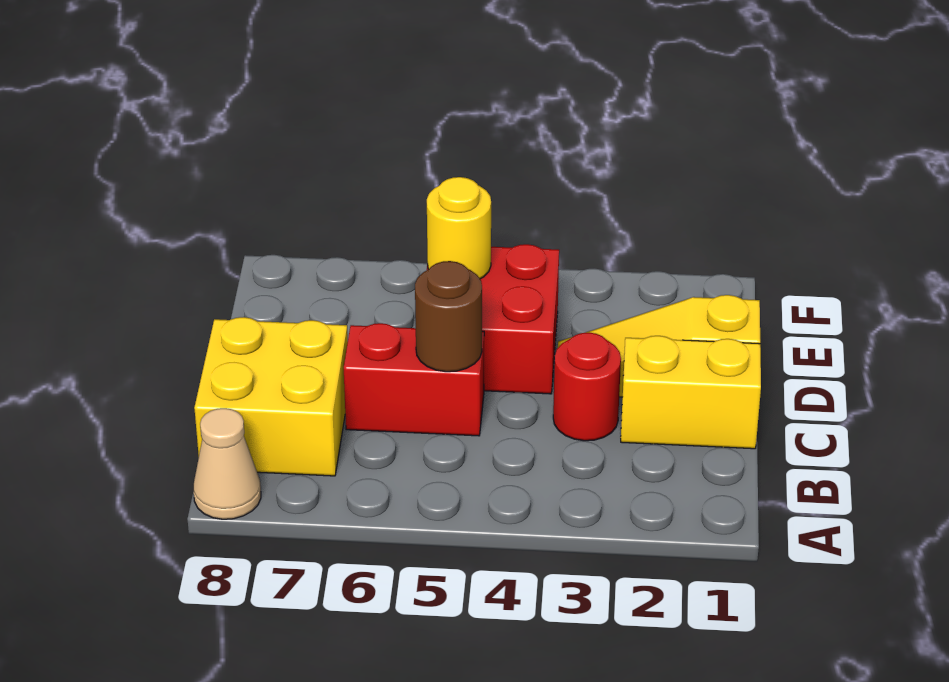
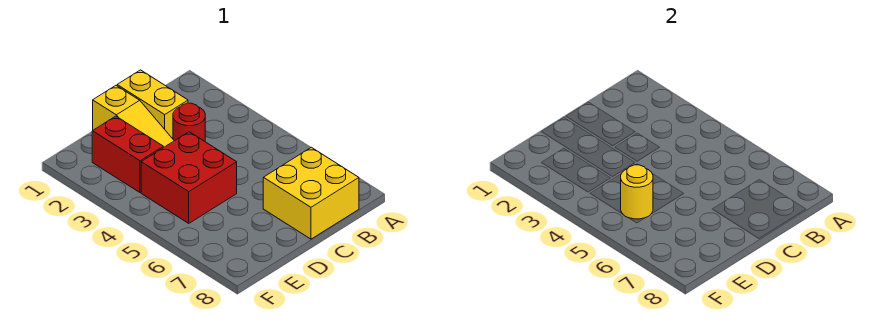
tan 1x1 cone [194,408,261,519] -> none
red 1x2 brick [344,323,484,436] -> red 1x2 brick moved to [92,116,163,193]
brown 1x1 round brick [415,261,482,372] -> none

